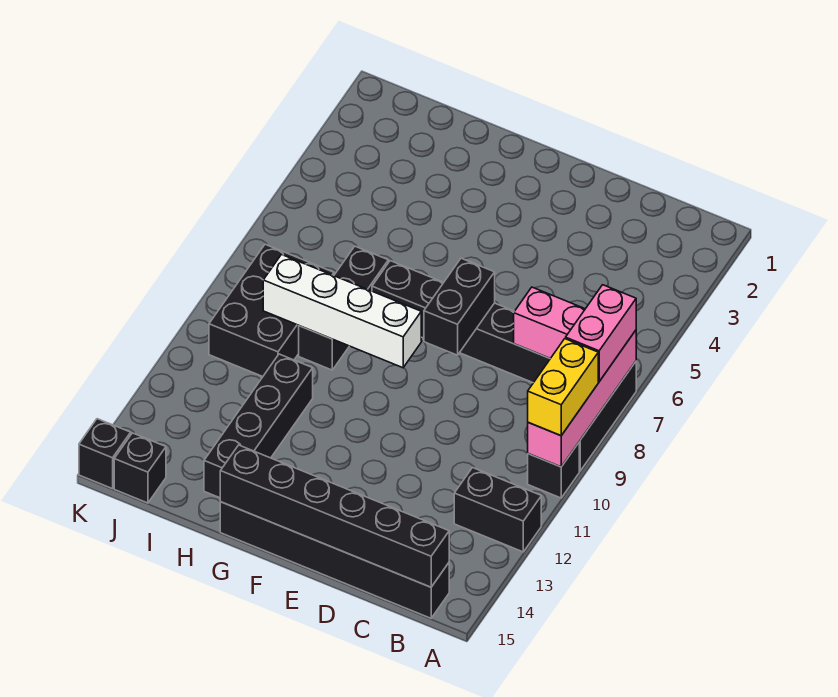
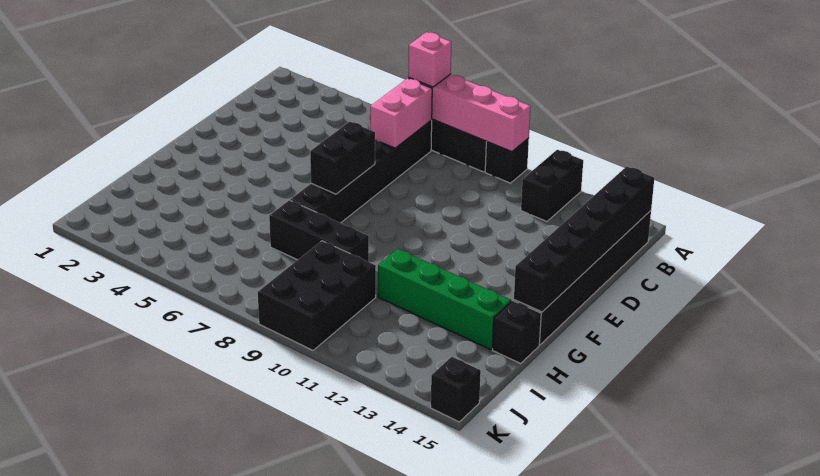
pink 1x2 brick [566,285,636,382] -> pink 1x1 brick [408,32,452,87]
yellow 1x2 brick [528,339,598,436] -> none
black 1x2 brick [424,258,495,355] -> black 1x2 brick turned to [310,122,375,194]
white 1x4 brick [263,255,421,368] -> none
black 1x4 brick [204,354,313,498] -> green 1x4 brick [378,249,511,350]
black 2x3 brick [209,244,334,377] -> black 2x3 brick turned to [258,241,376,350]
black 1x1 brick [114,433,166,503] -> black 1x1 brick moved to [492,301,541,363]

